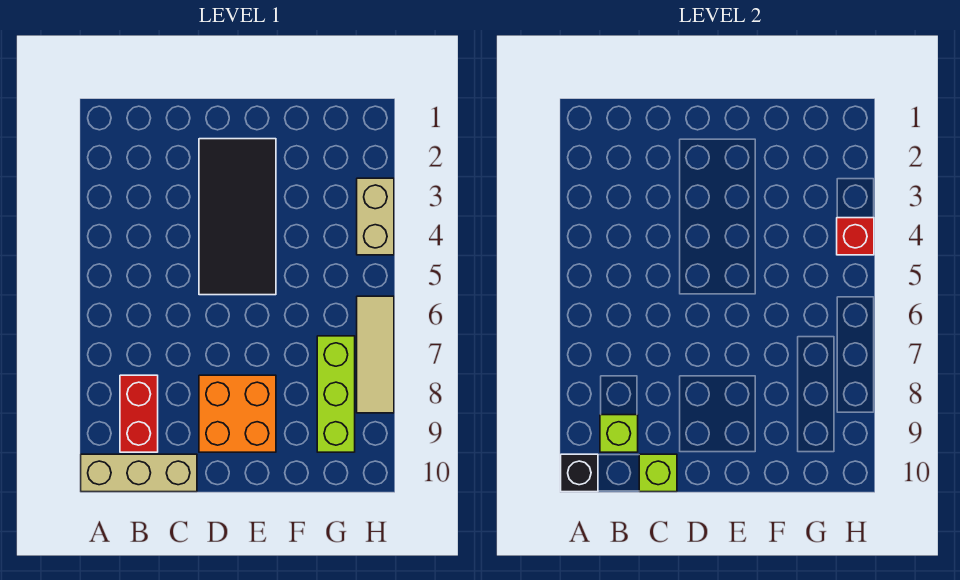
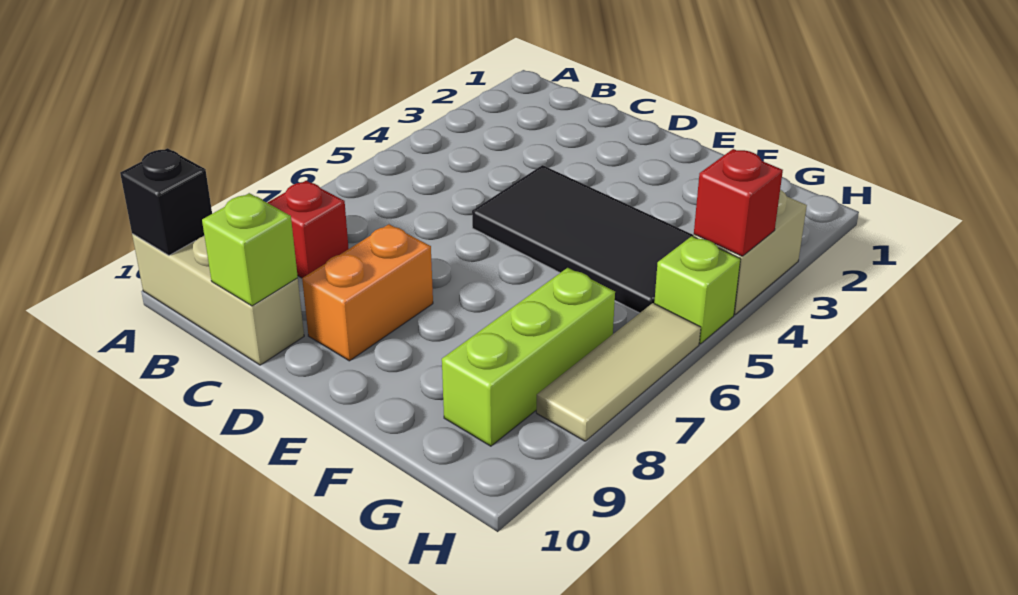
red 1x2 brick [120,375,158,452] -> red 1x1 brick [267,181,349,278]
lime 1x1 brick [600,415,638,452] -> lime 1x1 brick moved to [654,236,741,344]
black 2x4 tile [199,139,276,295] -> black 2x4 tile turned to [472,165,694,313]
orange 2x2 brick [199,375,276,452] -> orange 1x2 brick [302,224,433,361]

